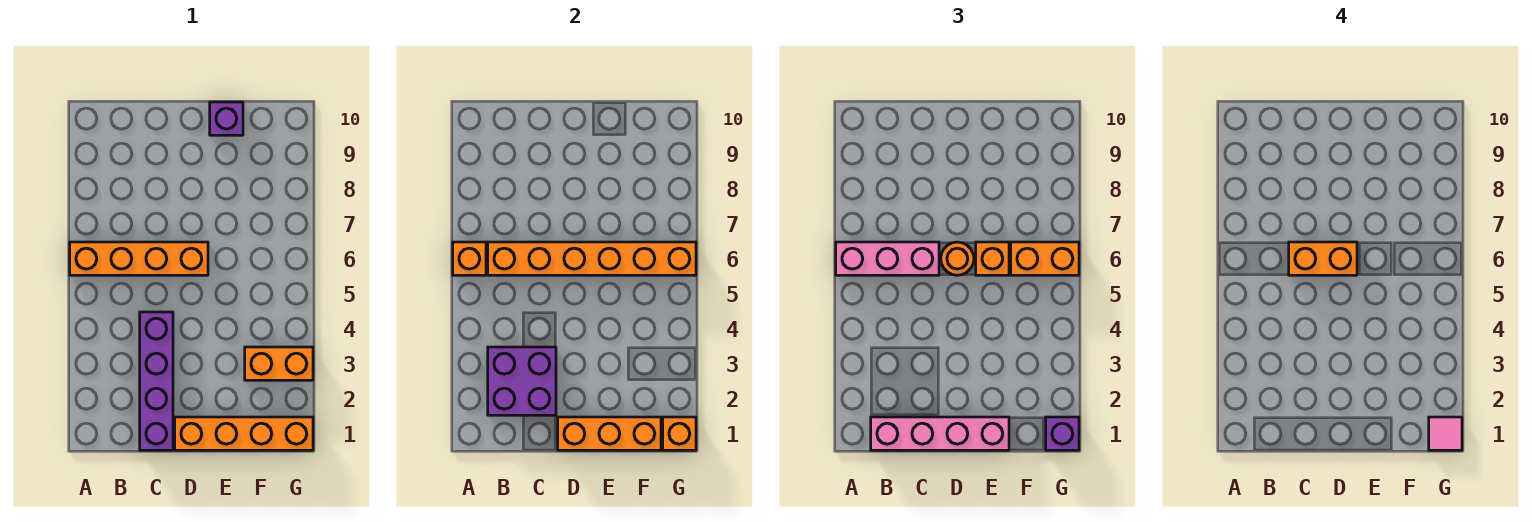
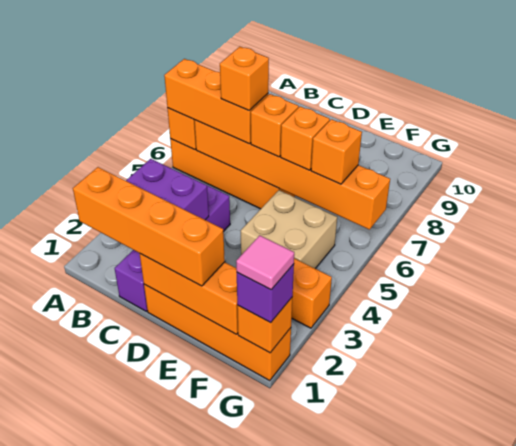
pink 1x3 brick [836,242,939,275] -> orange 1x3 brick [164,59,268,144]
pink 1x4 brick [871,417,1009,450] -> orange 1x4 brick [73,167,225,286]
orange 1x2 brick [1289,242,1357,275] -> orange 1x1 brick [220,47,269,110]
orange 1x1 round brick [941,242,974,275] -> orange 1x1 brick [251,94,299,157]
none -> tan 2x2 brick [241,190,337,269]
purple 1x1 brick [210,102,243,135] -> none
orange 1x2 brick [1011,242,1079,275] -> orange 1x1 brick [311,119,362,184]

